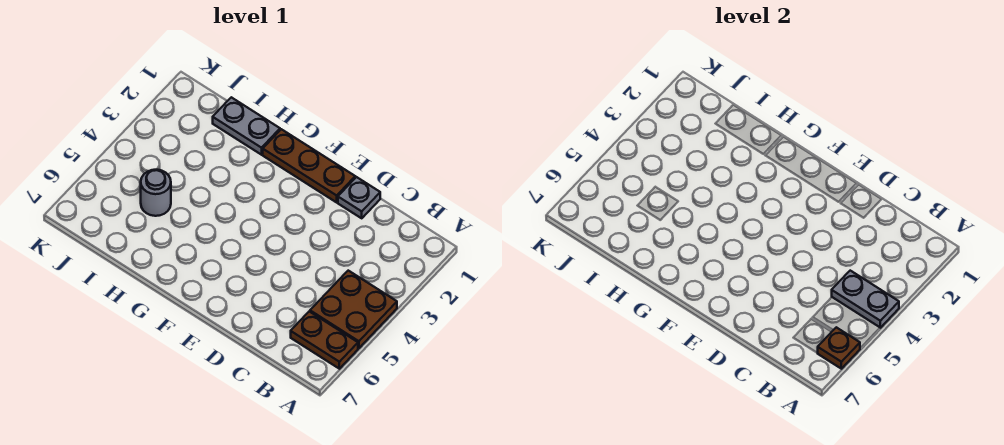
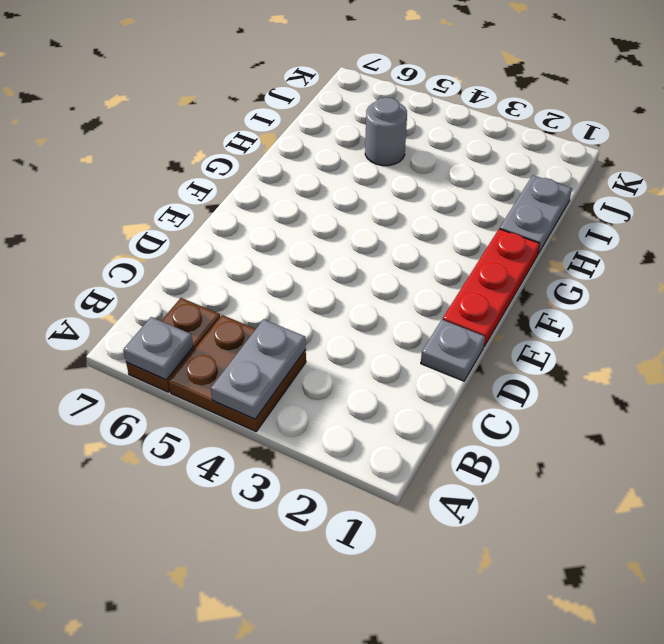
brown 1x1 plate [818,327,860,369] -> grey 1x1 plate [123,317,193,380]
brown 1x3 plate [263,129,355,202] -> red 1x3 plate [443,229,540,346]

